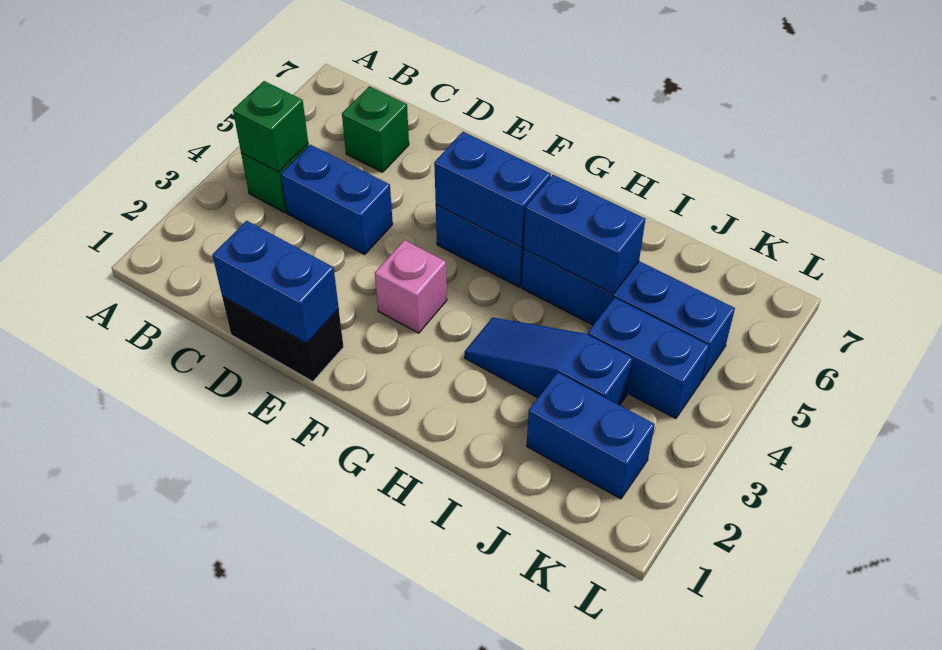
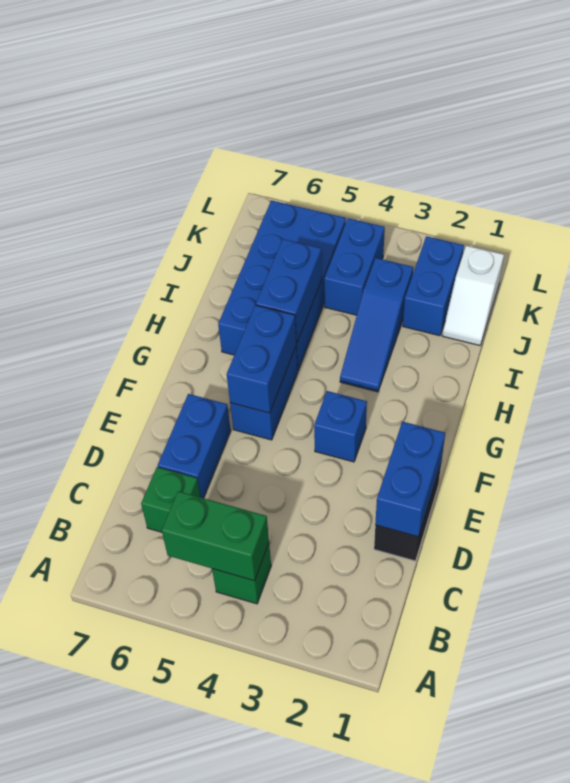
green 1x1 brick [233,81,308,172] -> green 1x2 brick [162,491,269,581]
blue 1x2 brick [281,145,393,254] -> blue 1x2 brick moved to [158,394,231,498]
pink 1x1 brick [375,240,447,333] -> blue 1x1 brick [314,391,367,462]
blue 1x4 brick [522,249,735,381] -> blue 2x4 brick [218,200,346,371]
none -> white 1x2 slope [442,246,504,345]

